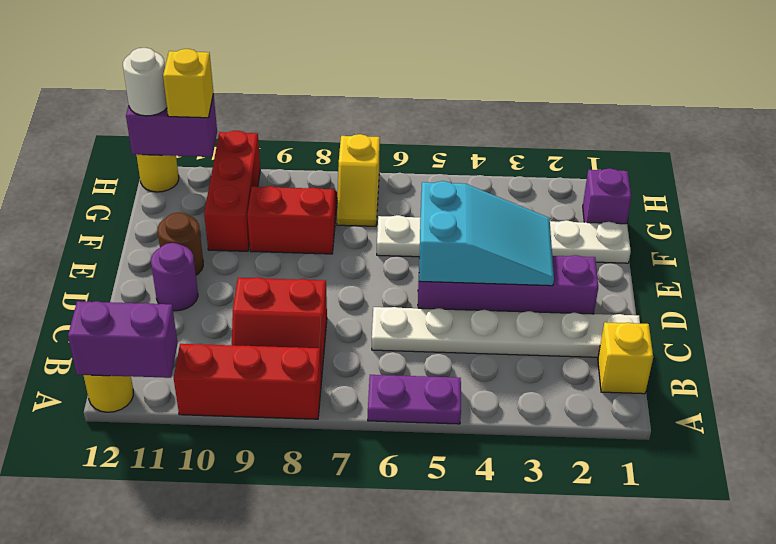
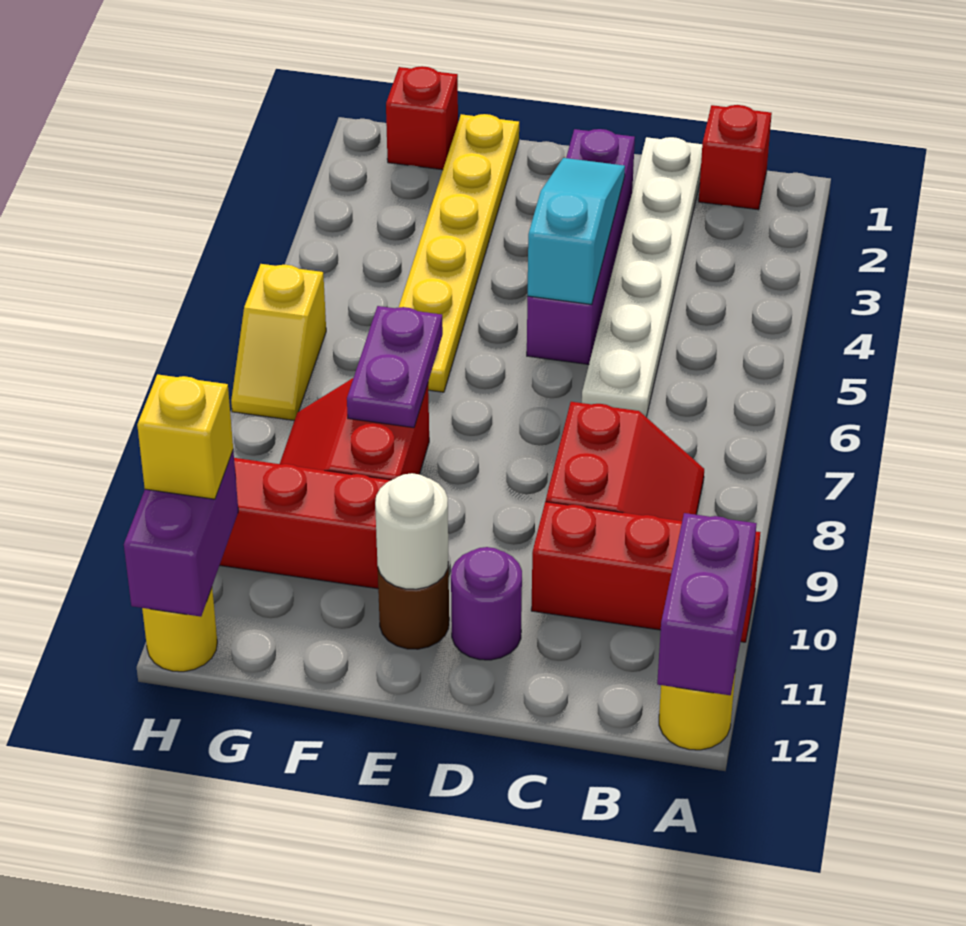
purple 1x2 plate [368,375,461,424] -> purple 1x2 plate moved to [347,306,443,428]
red 1x3 brick [174,344,321,419] -> red 1x3 brick turned to [531,502,761,642]
yellow 1x1 brick [598,322,653,394] -> red 1x1 brick [699,105,772,210]
cyan 2x3 slope [419,181,554,286] -> cyan 1x3 slope [528,158,625,305]
white 1x6 plate [377,215,631,263] -> yellow 1x6 plate [399,114,519,392]
purple 1x1 brick [583,168,631,224] -> red 1x1 brick [386,66,458,170]
yellow 1x2 slope [337,134,380,226] -> yellow 1x2 slope turned to [231,264,326,420]
white 1x1 round brick [123,48,167,116] -> white 1x1 round brick moved to [375,473,448,589]

